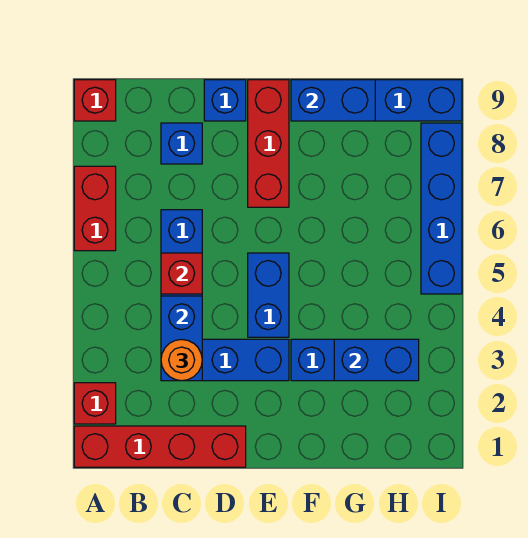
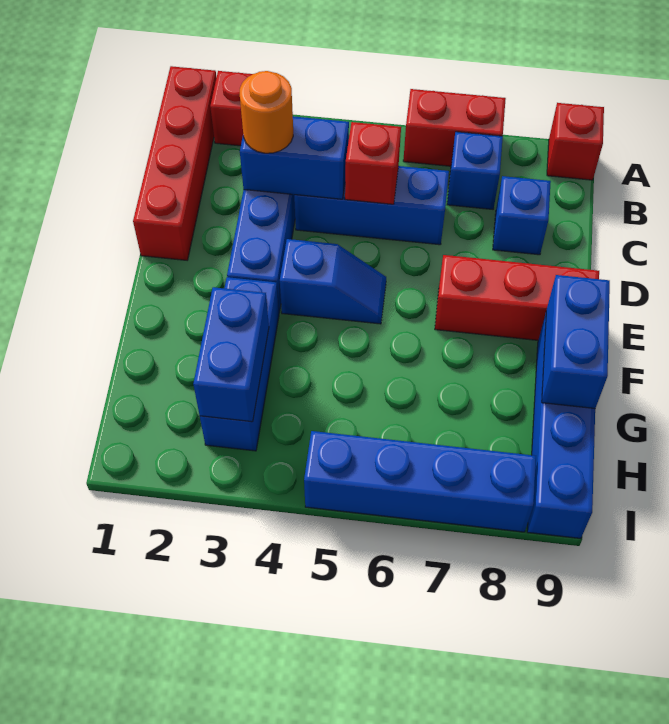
blue 1x1 brick [204,80,246,121] -> blue 1x1 brick moved to [447,132,503,209]
blue 1x2 brick [248,253,289,337] -> blue 1x2 slope [280,239,386,324]

